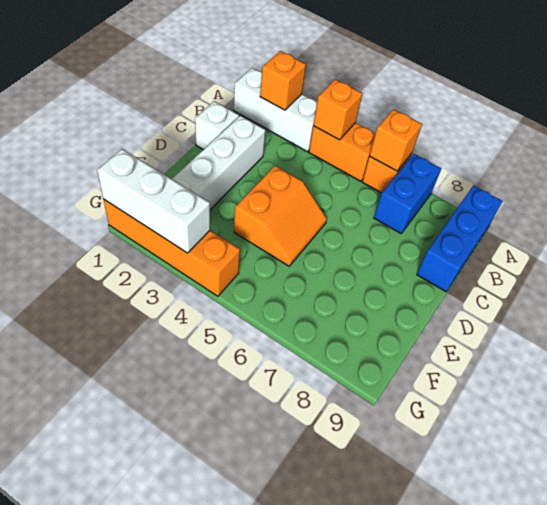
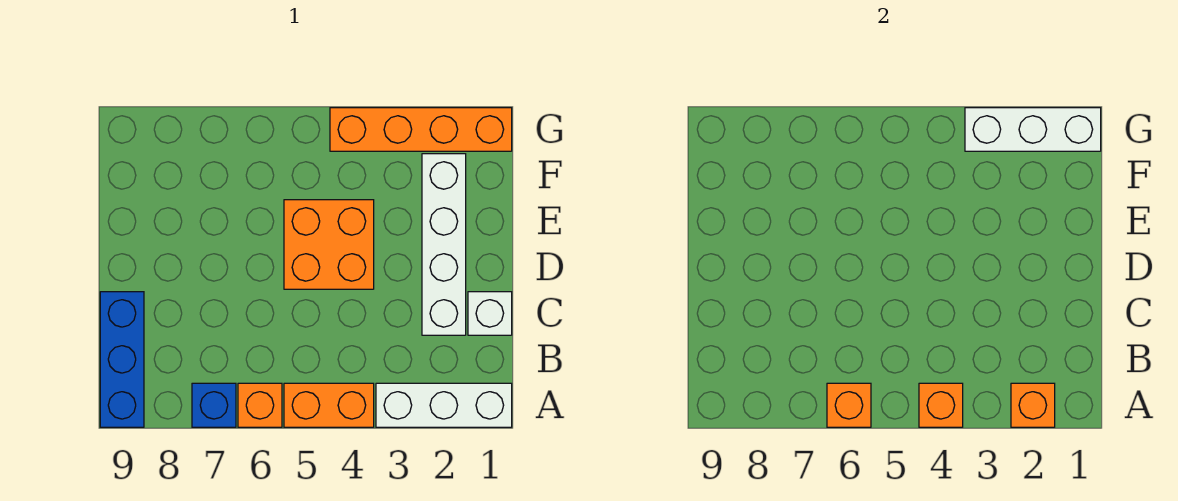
blue 1x2 brick [374,154,441,233] -> blue 1x1 brick [192,383,236,427]
orange 2x2 slope [234,166,327,266] -> orange 2x2 brick [284,200,374,289]

